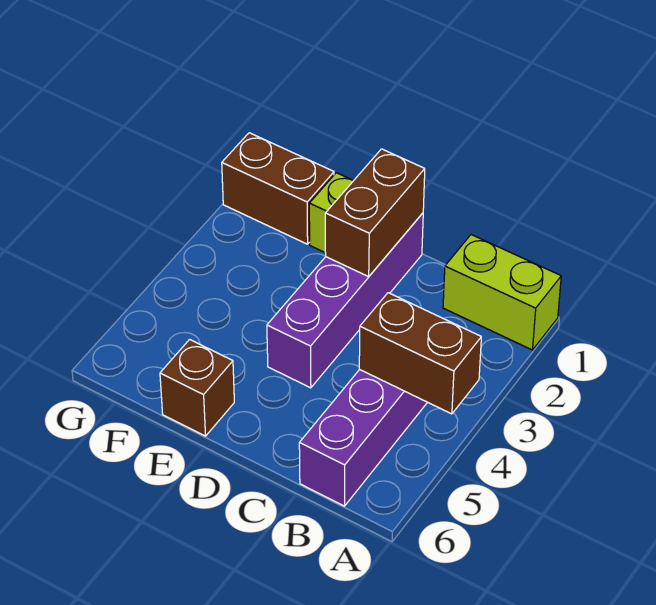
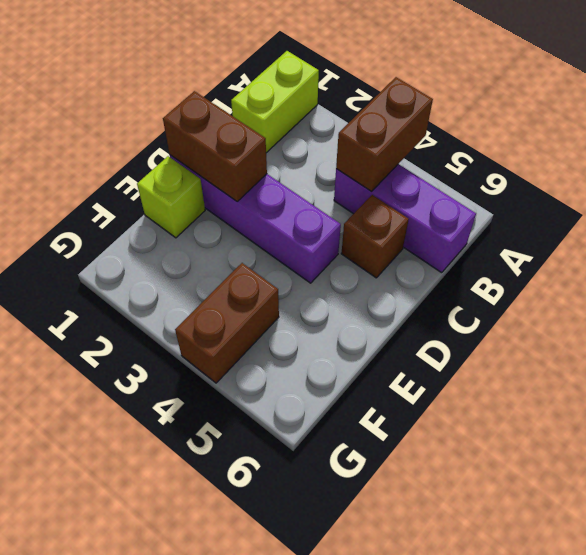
brown 1x1 brick [160,339,234,436] -> brown 1x1 brick moved to [341,195,409,278]
brown 1x2 brick [222,133,334,244] -> brown 1x2 brick moved to [175,263,279,383]

